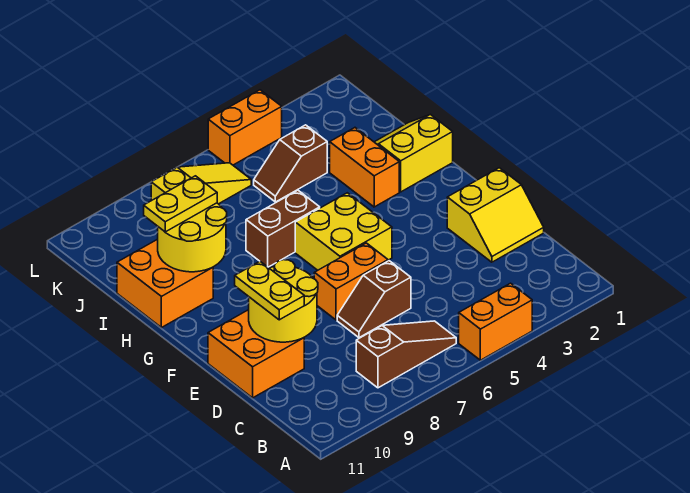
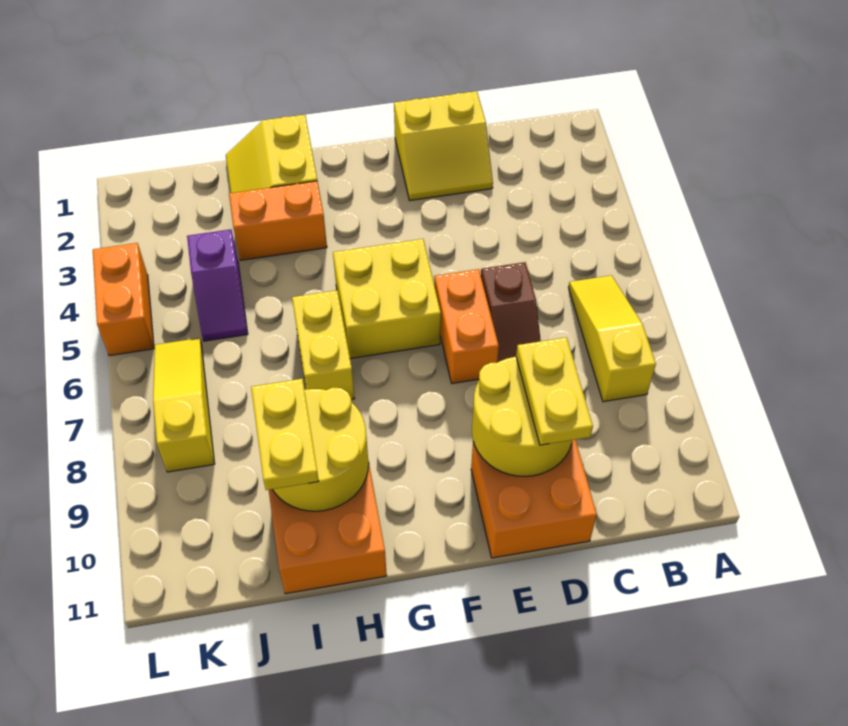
orange 1x2 brick [459,283,532,360] -> none
brown 1x3 slope [356,321,456,388] -> yellow 1x3 slope [569,275,656,402]
yellow 2x2 slope [447,168,544,262] -> yellow 2x2 slope turned to [394,91,493,200]
yellow 1x2 plate [235,261,304,320] -> yellow 1x2 plate turned to [516,337,593,445]
brown 1x2 brick [246,190,320,267] -> yellow 1x2 brick [292,290,355,400]
brown 1x2 slope [254,125,327,202] -> purple 1x2 slope [187,229,248,341]

